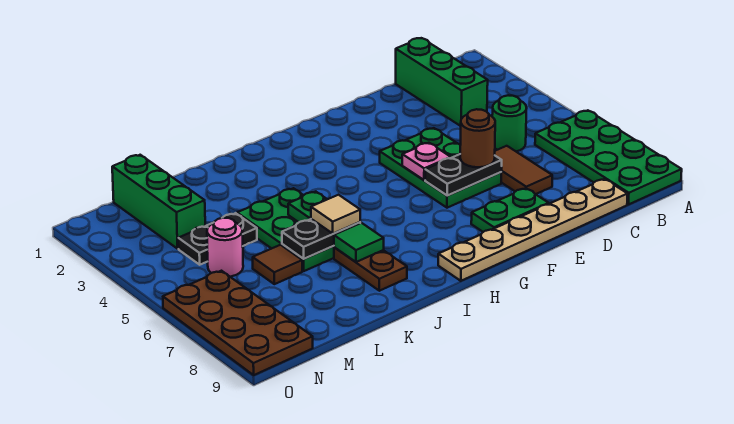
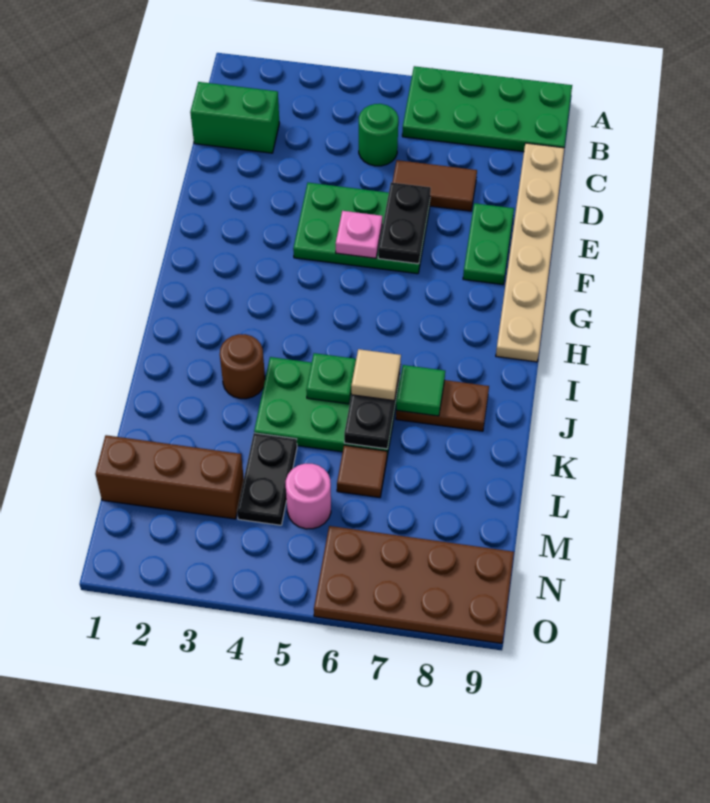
green 1x3 brick [396,38,488,126] -> green 1x2 brick [190,82,279,153]
brown 1x1 round brick [460,109,495,167] -> brown 1x1 round brick moved to [220,334,265,399]
green 1x3 brick [112,155,205,249] -> brown 1x3 brick [95,435,244,519]

